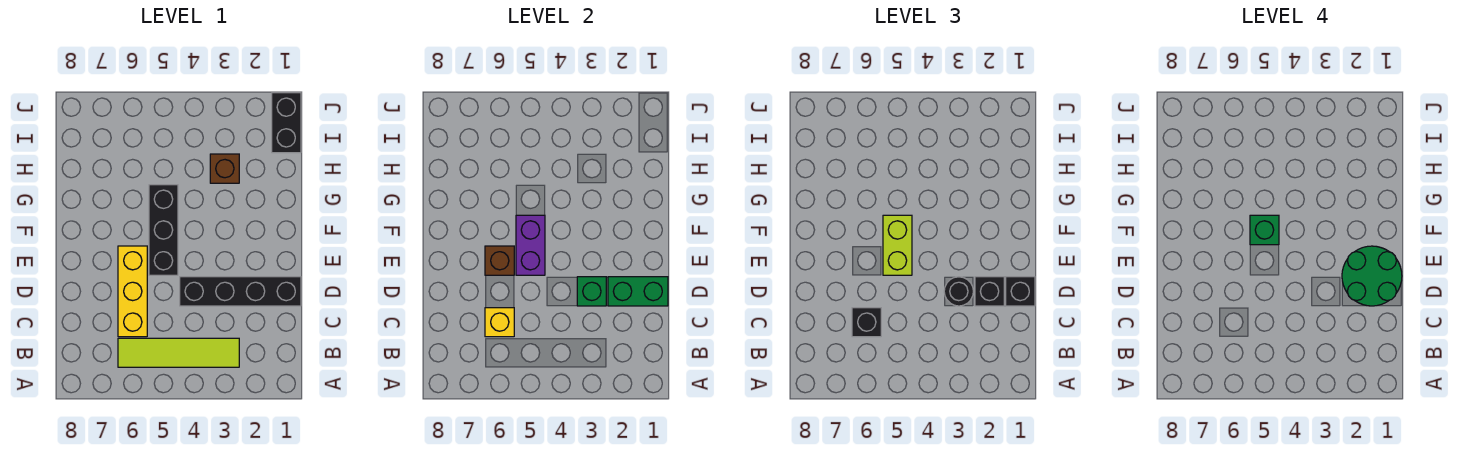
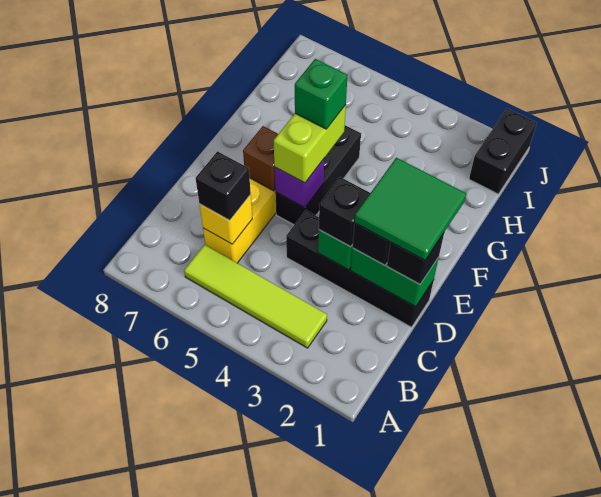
green 2x2 round brick [1342,246,1402,306] -> green 2x2 tile [355,158,466,260]
black 1x1 round brick [944,277,973,306] -> black 1x1 brick [319,177,370,247]
purple 1x2 brick [516,215,545,275] -> purple 1x1 brick [275,159,324,208]
brown 1x1 brick [210,154,239,183] -> none

